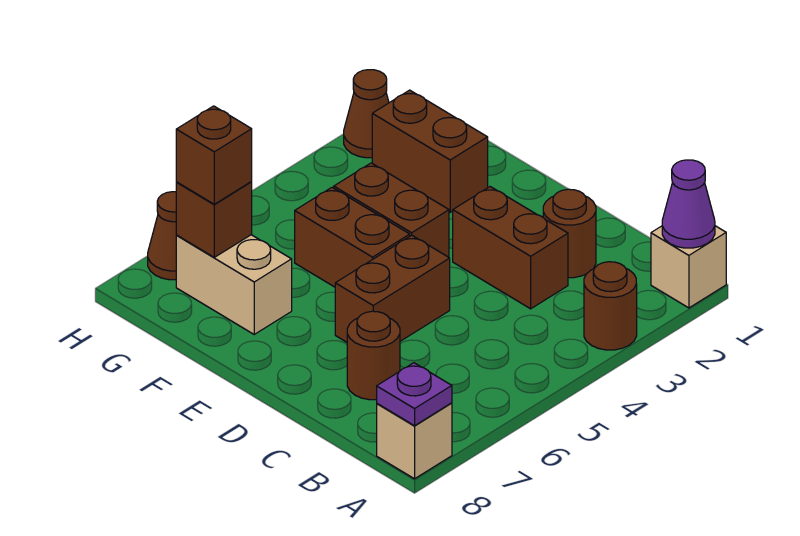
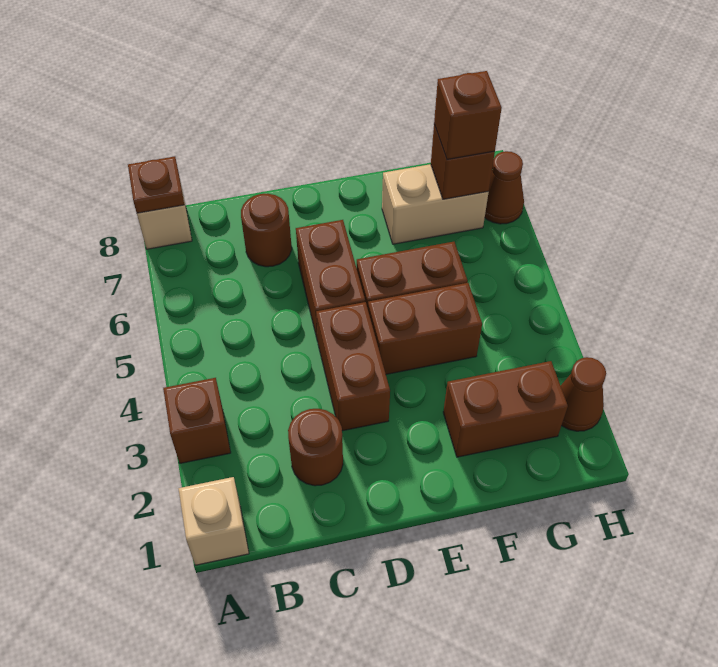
purple 1x1 cone [662,160,715,248] -> none
brown 1x1 round brick [584,262,637,350] -> brown 1x1 brick [163,378,231,463]
purple 1x1 plate [377,363,452,426] -> brown 1x1 plate [128,156,184,213]
brown 1x2 brick [453,187,568,309] -> brown 1x2 brick turned to [316,302,390,431]

